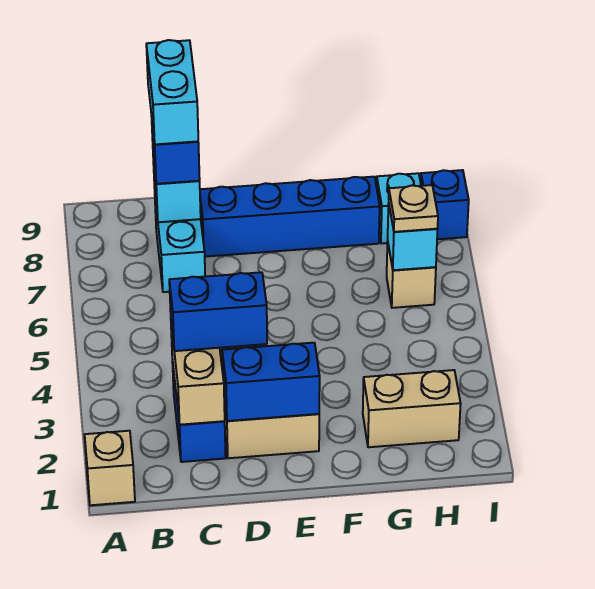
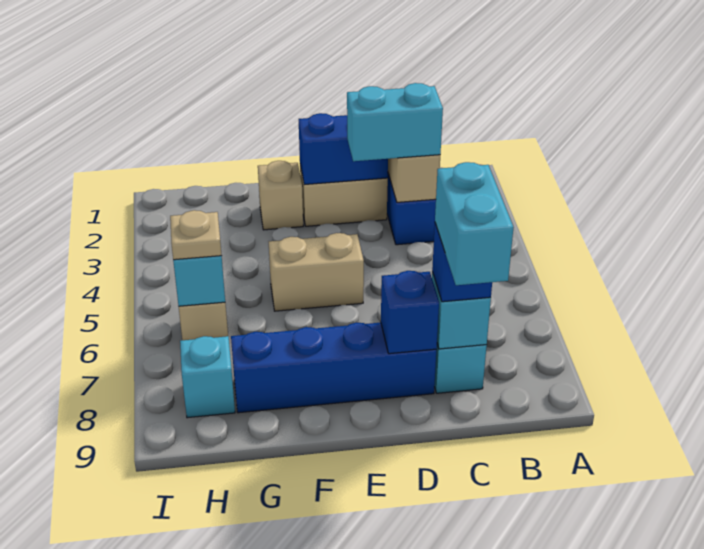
tan 1x1 brick [85,431,135,505] -> tan 1x1 brick moved to [258,161,303,230]
blue 1x2 brick [169,272,267,351] -> cyan 1x2 brick [347,83,443,161]
tan 1x2 brick [363,370,461,447] -> tan 1x2 brick moved to [269,233,364,311]
blue 1x1 brick [421,170,469,239] -> blue 1x1 brick moved to [381,271,439,354]

